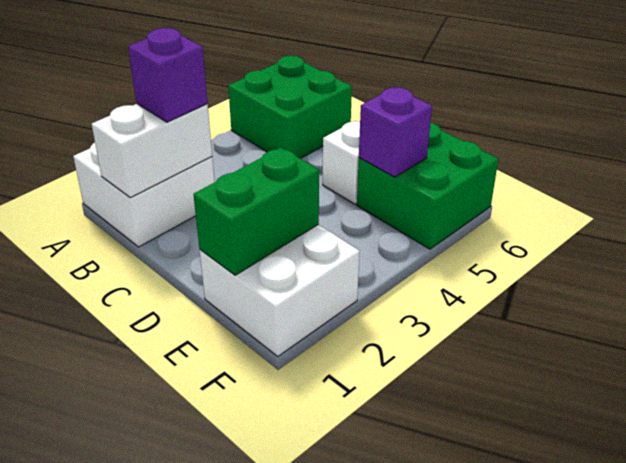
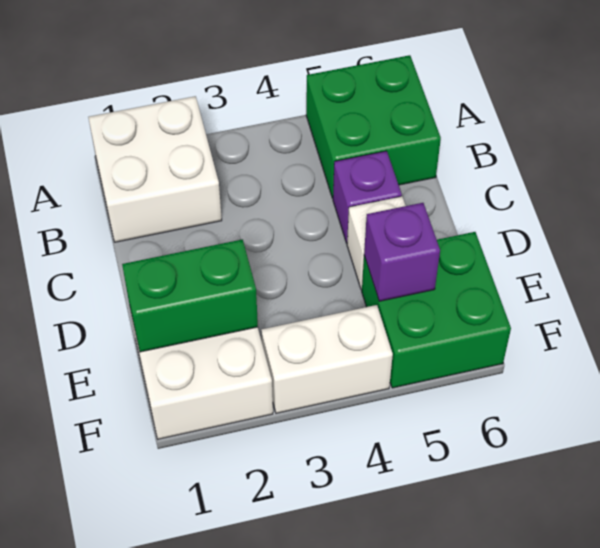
white 1x2 brick [92,104,212,198] -> white 1x2 brick moved to [261,305,393,413]
purple 1x1 brick [128,28,207,122] -> purple 1x1 brick moved to [333,151,402,243]

